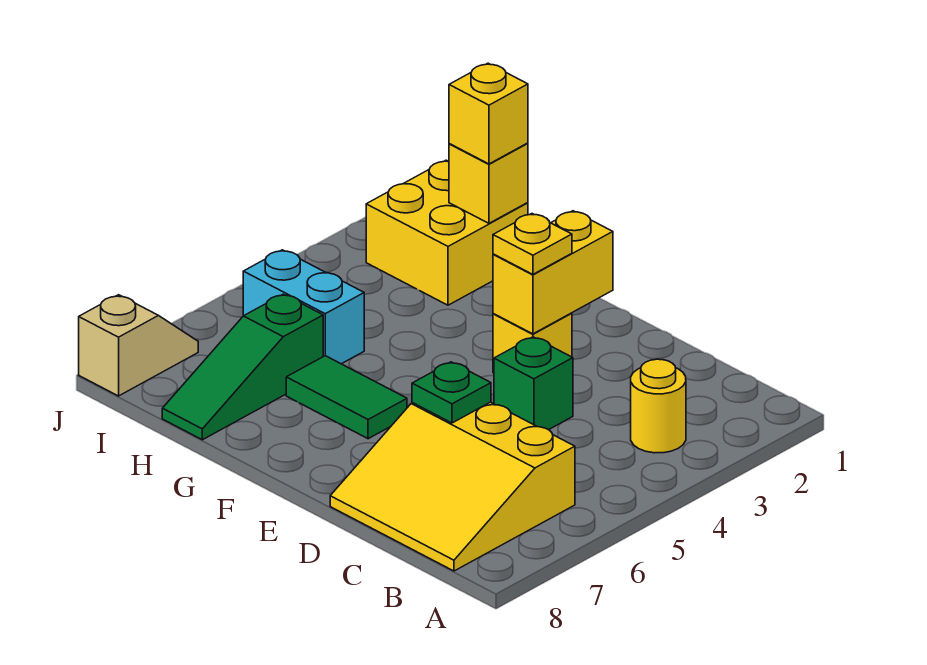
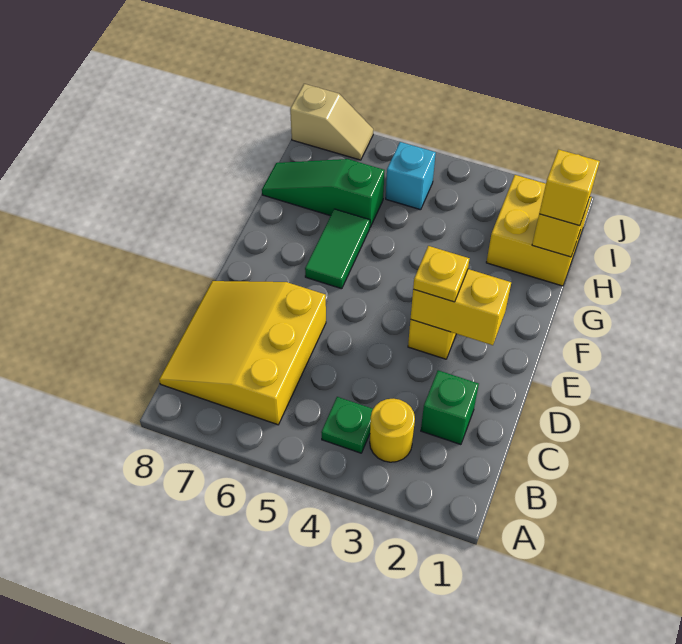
green 1x1 brick [494,337,573,430] -> green 1x1 brick moved to [421,370,479,445]
green 1x1 plate [412,362,491,423] -> green 1x1 plate moved to [321,397,373,453]
cyan 1x2 brick [243,250,364,364] -> cyan 1x1 brick [386,142,436,210]

